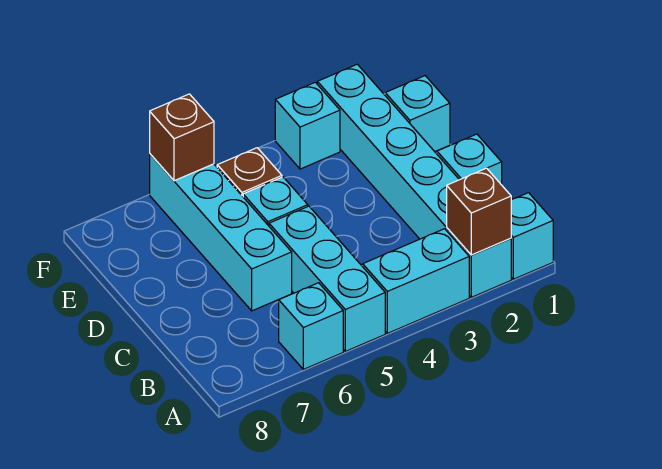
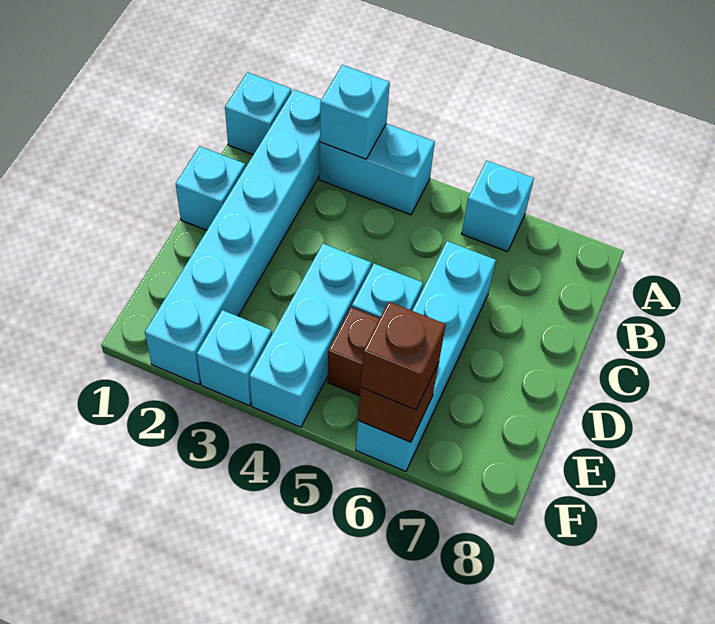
brown 1x1 brick [447,168,511,255] -> brown 1x1 brick moved to [361,302,446,410]
cyan 1x3 brick [269,206,385,351] -> cyan 1x3 brick moved to [250,244,371,427]
cyan 1x1 brick [385,76,450,152] -> cyan 1x1 brick moved to [320,65,390,159]

